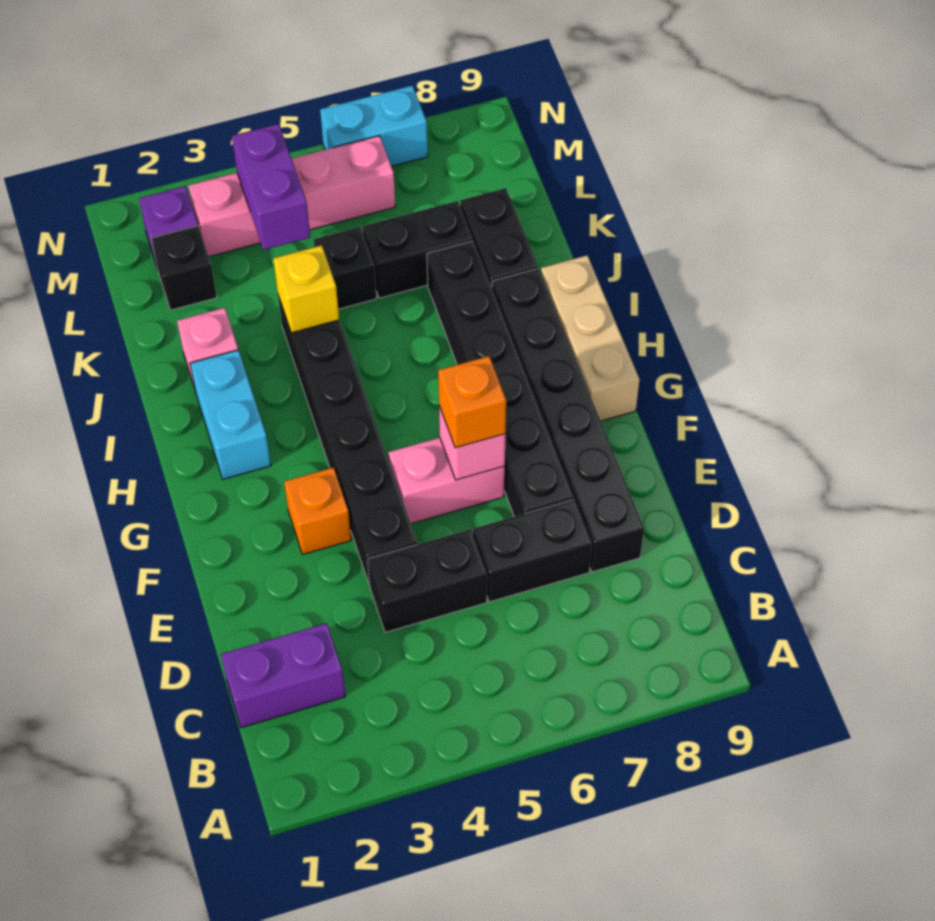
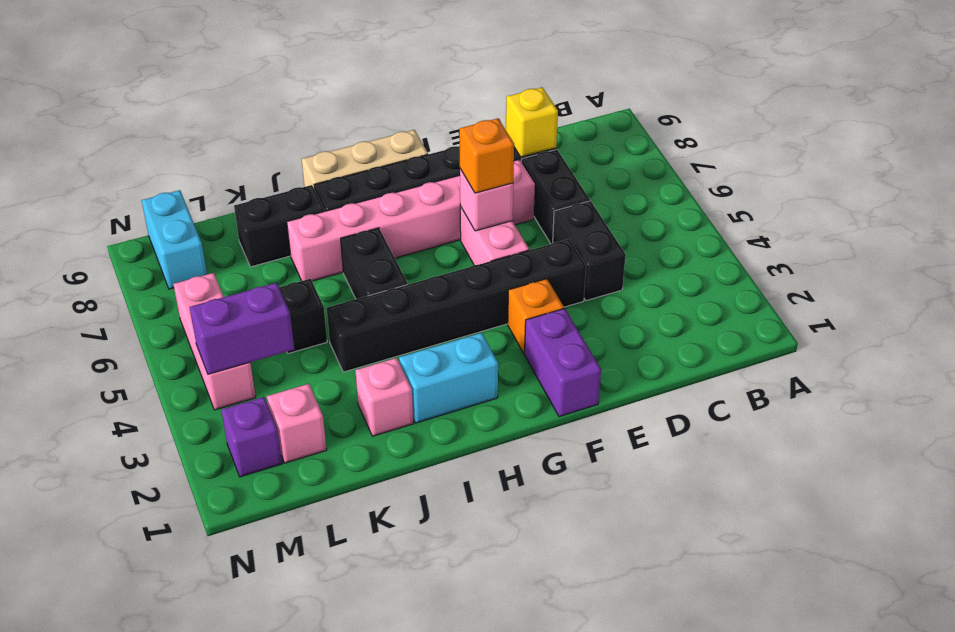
purple 1x2 brick [221,623,345,728] -> purple 1x2 brick moved to [525,308,601,417]
black 1x6 brick [427,241,574,517] -> pink 1x6 brick [287,160,535,281]
yellow 1x1 brick [273,245,339,333] -> yellow 1x1 brick moved to [506,87,558,157]
black 1x2 brick [363,201,473,298] -> black 1x2 brick moved to [341,228,408,299]
black 1x1 brick [151,226,217,310] -> pink 1x1 brick [267,384,327,463]
pink 1x4 brick [188,136,395,256] -> pink 1x3 brick [173,273,256,410]
cyan 1x2 brick [320,86,428,166] -> cyan 1x2 brick moved to [141,190,207,289]

